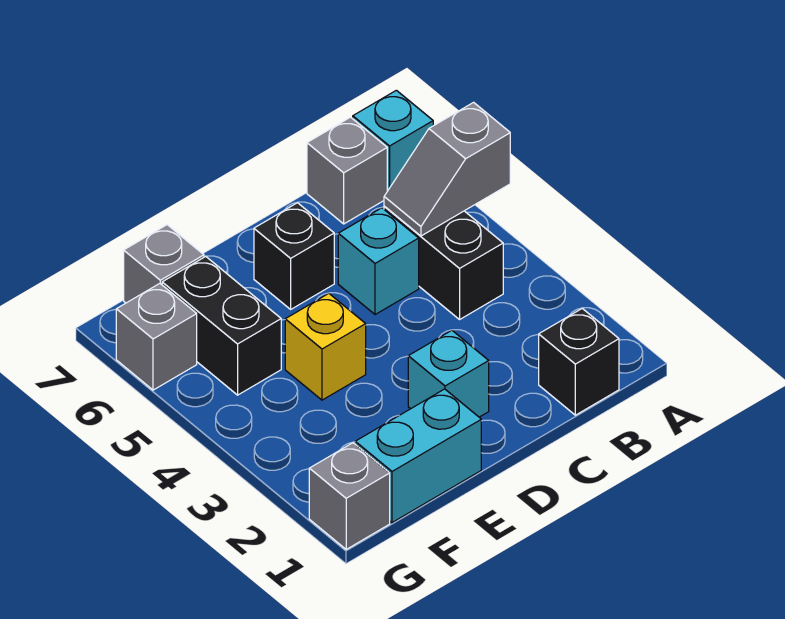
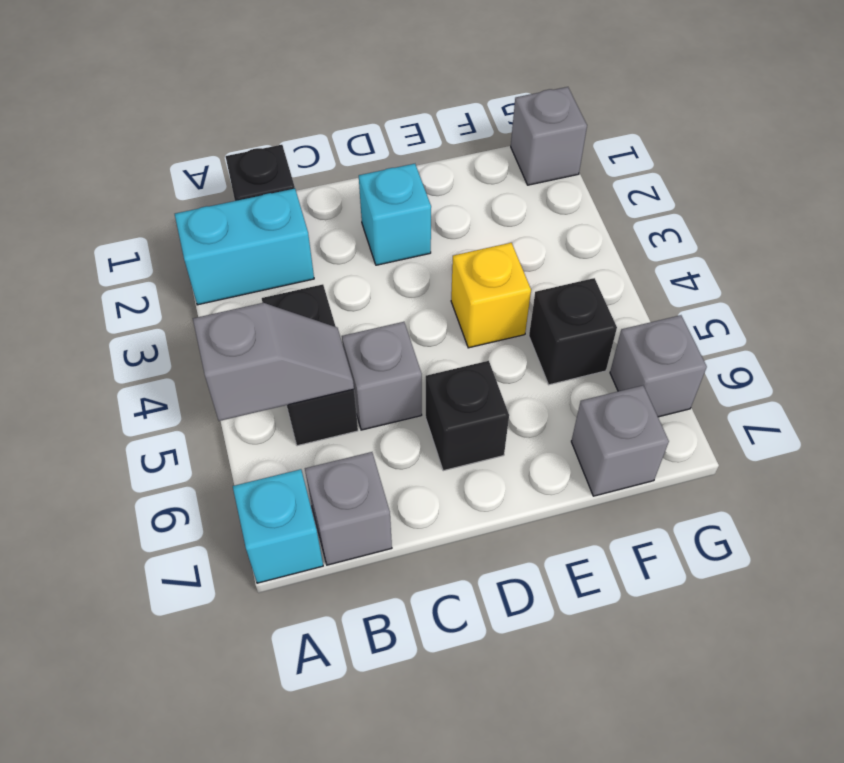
cyan 1x1 brick [338,208,419,315] -> grey 1x1 brick [342,322,422,430]
cyan 1x2 brick [355,389,481,523] -> cyan 1x2 brick moved to [175,189,314,305]
black 1x2 brick [162,257,281,395] -> black 1x1 brick [529,278,617,385]

